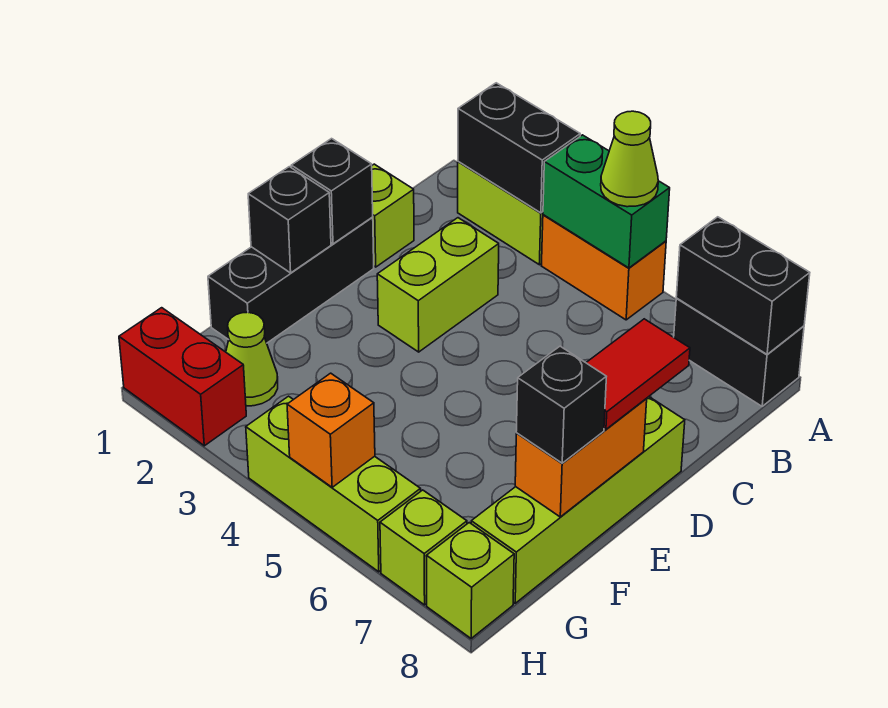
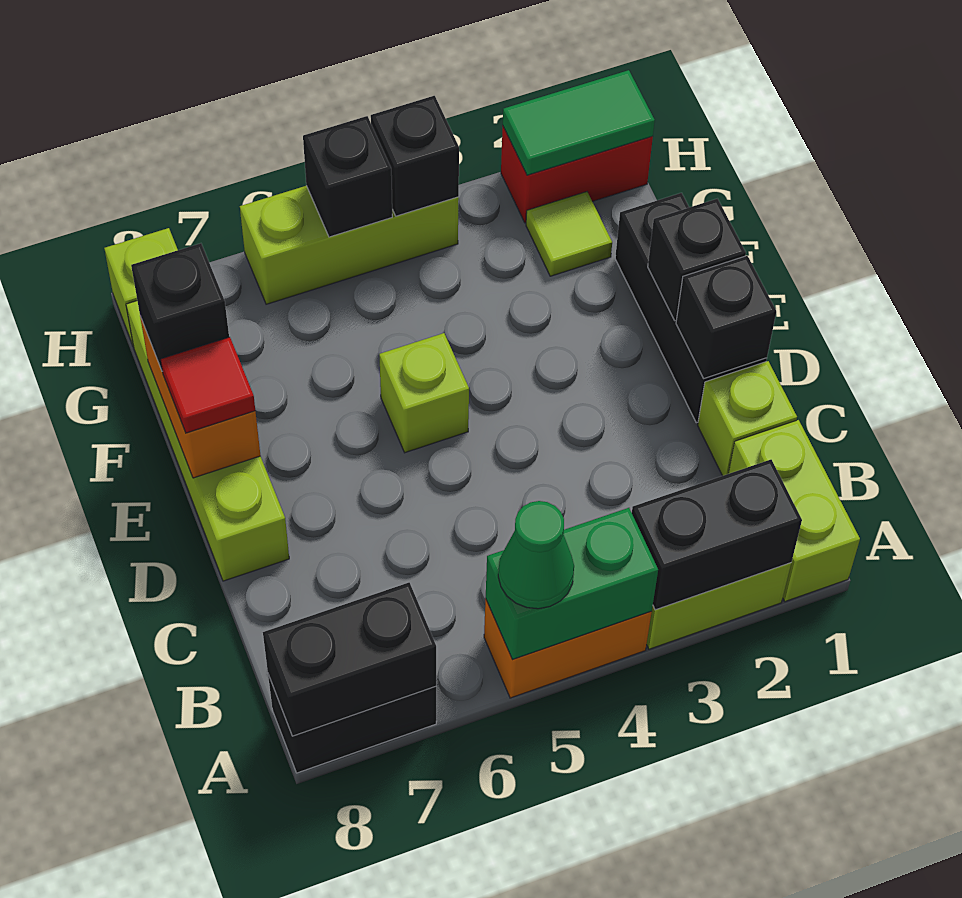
lime 1x1 cone [601,111,658,207] -> green 1x1 cone [498,501,574,609]
lime 1x2 brick [377,218,499,352] -> lime 1x2 brick moved to [728,420,860,602]
red 1x2 tile [586,319,690,429] -> red 1x1 tile [161,337,255,433]
lime 1x1 cone [226,312,278,406] -> lime 1x1 tile [526,192,612,276]
none -> green 1x2 tile [503,70,655,175]
none -> black 1x1 brick [371,96,459,216]
orange 1x1 brick [287,373,375,487] -> black 1x1 brick [303,116,392,237]
lime 1x1 brick [380,490,467,605] -> lime 1x1 brick moved to [379,333,469,453]

